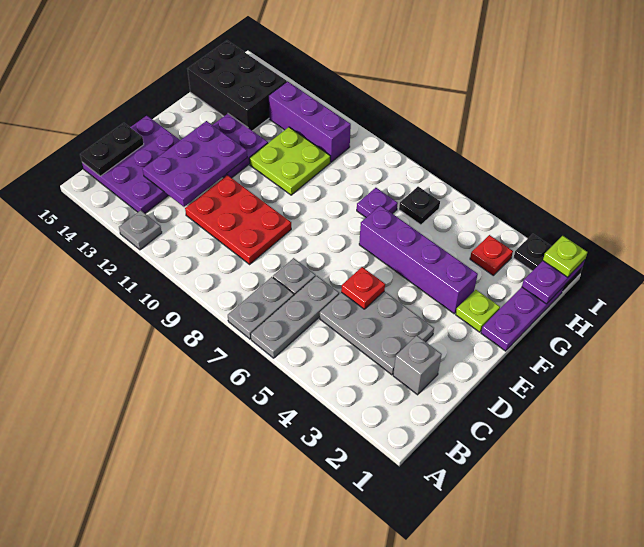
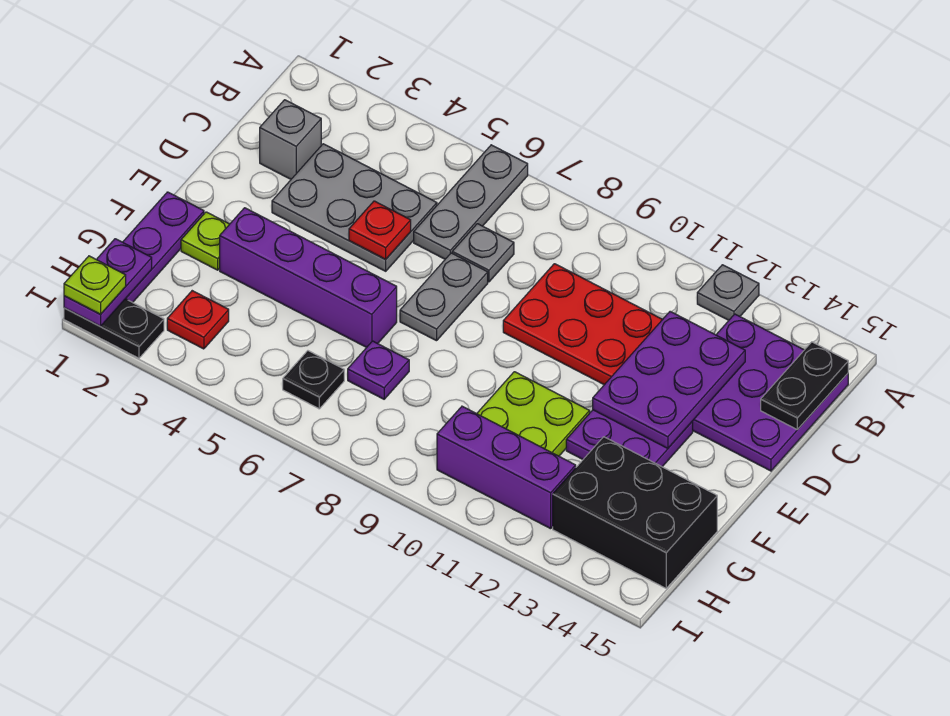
grey 1x2 plate [228,277,294,339] -> grey 1x2 plate moved to [400,253,488,341]

